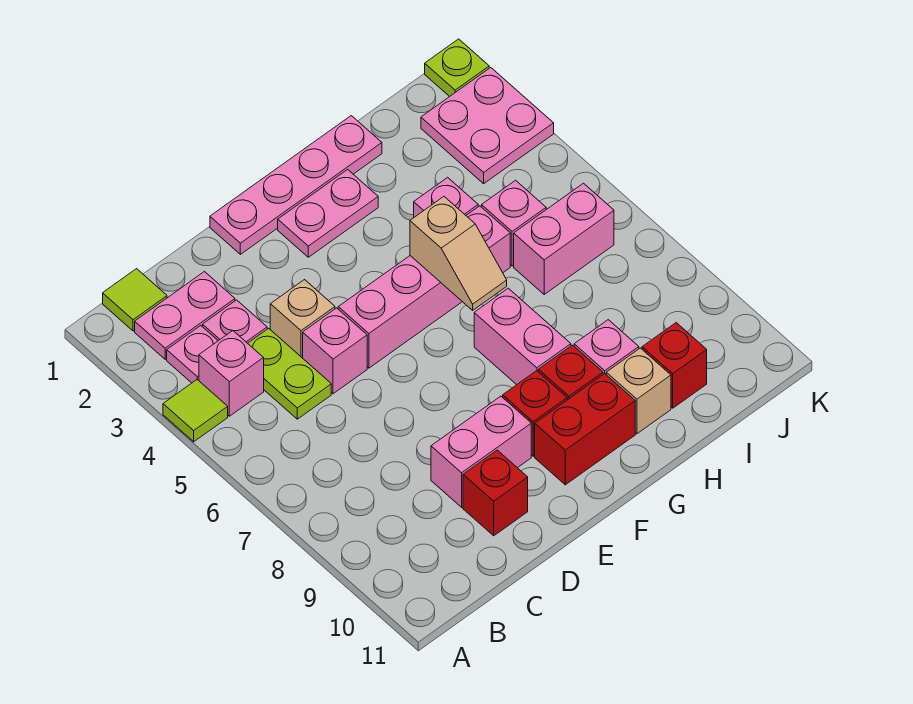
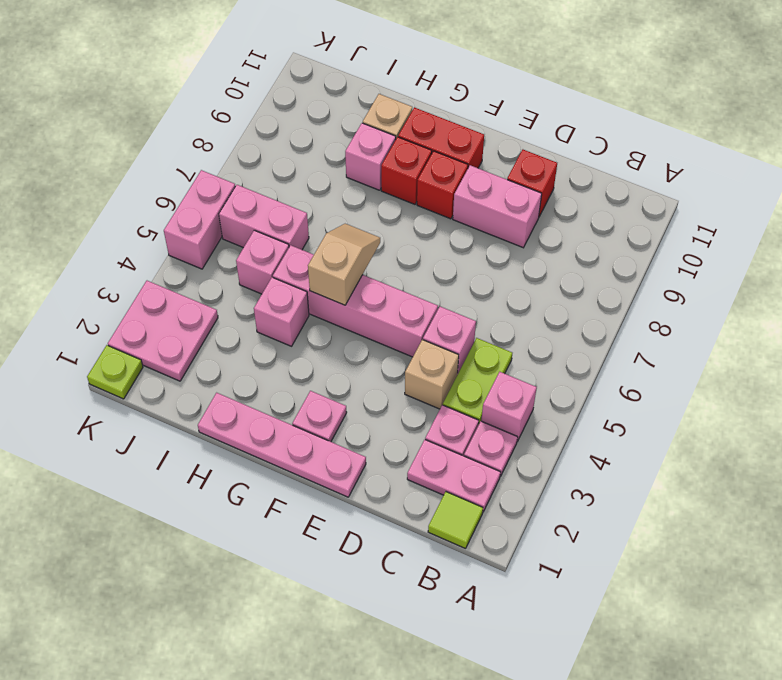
lime 1x1 tile [163,380,228,442] -> none
pink 1x2 plate [278,170,378,257] -> pink 1x1 plate [292,391,347,442]
pink 1x2 brick [474,288,571,385] -> pink 1x2 brick moved to [164,170,235,269]
red 1x1 brick [642,323,707,408] -> none

